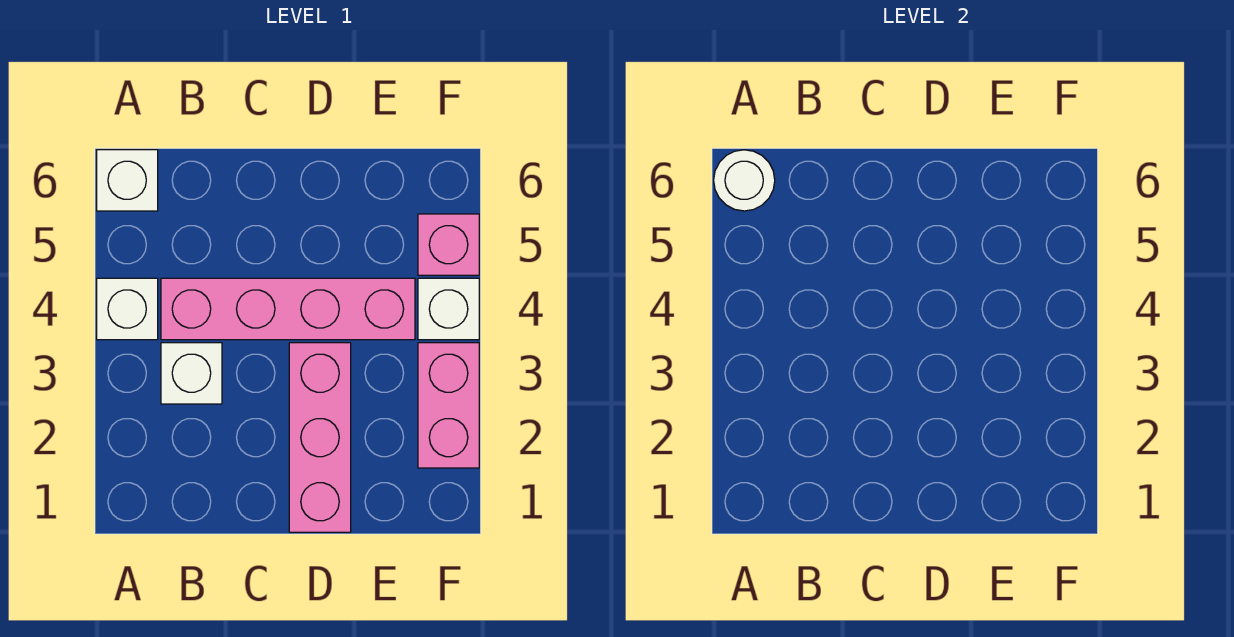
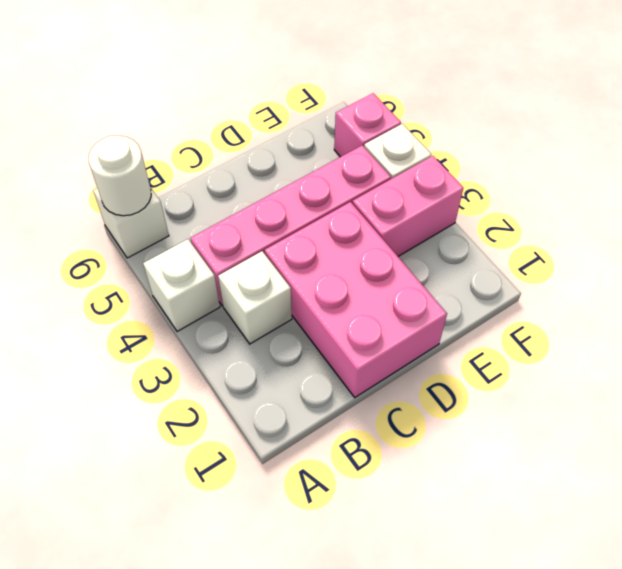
pink 1x3 brick [289,343,351,532] -> pink 2x3 brick [265,202,447,397]
pink 1x2 brick [418,343,479,468] -> pink 1x2 brick turned to [352,156,463,256]

